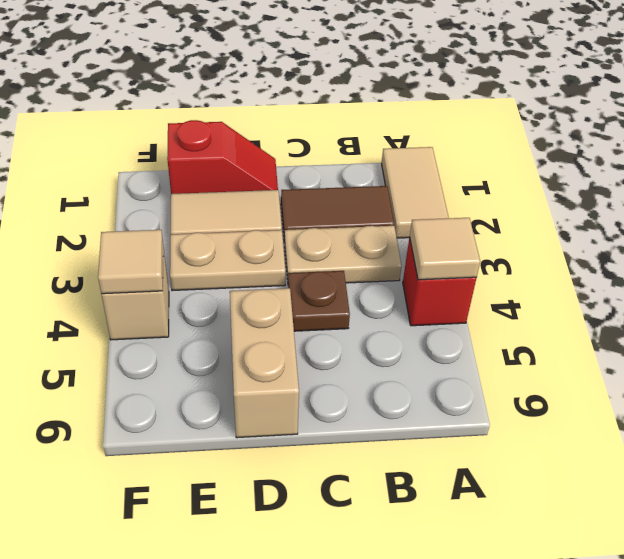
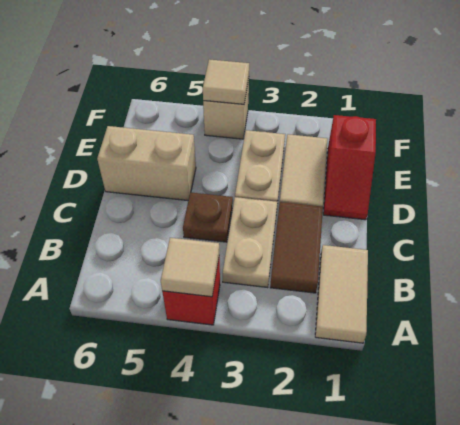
tan 1x2 tile [382,147,449,238] -> tan 1x2 tile turned to [315,245,368,343]

